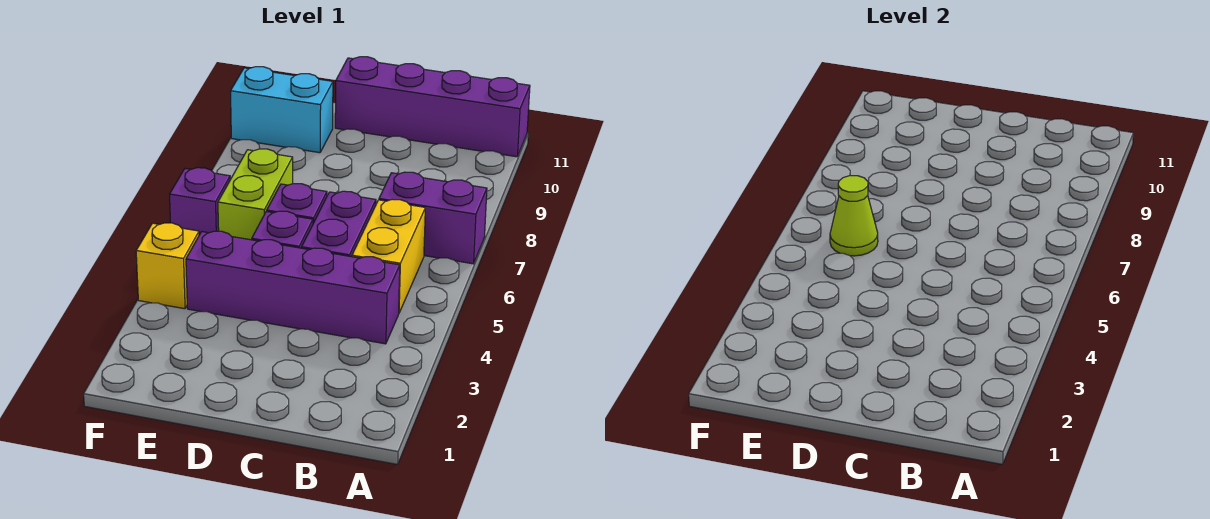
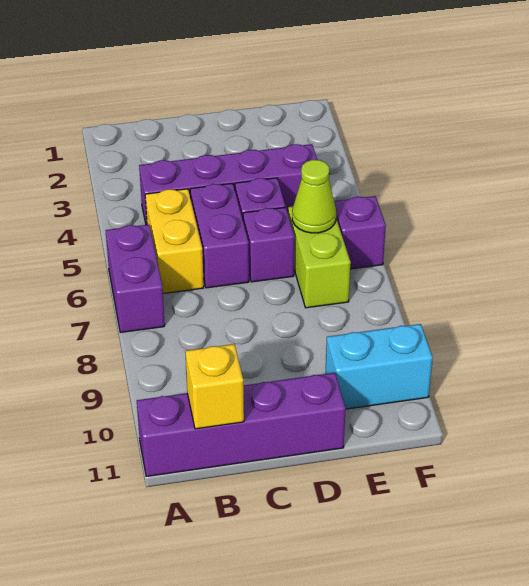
purple 1x2 brick [379,172,487,264] -> purple 1x2 brick turned to [105,225,165,332]
yellow 1x1 brick [136,223,199,309] -> yellow 1x1 brick moved to [185,344,244,429]

